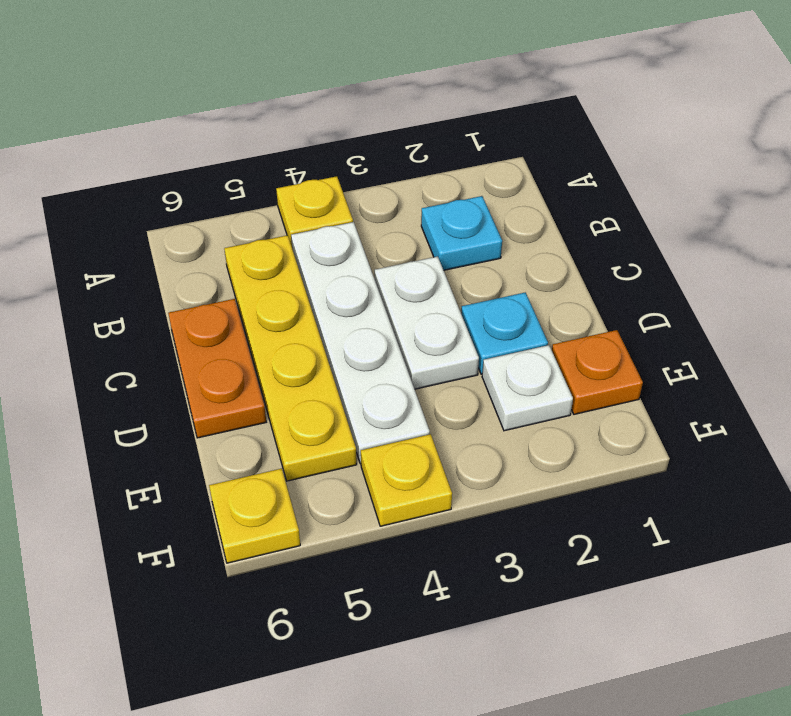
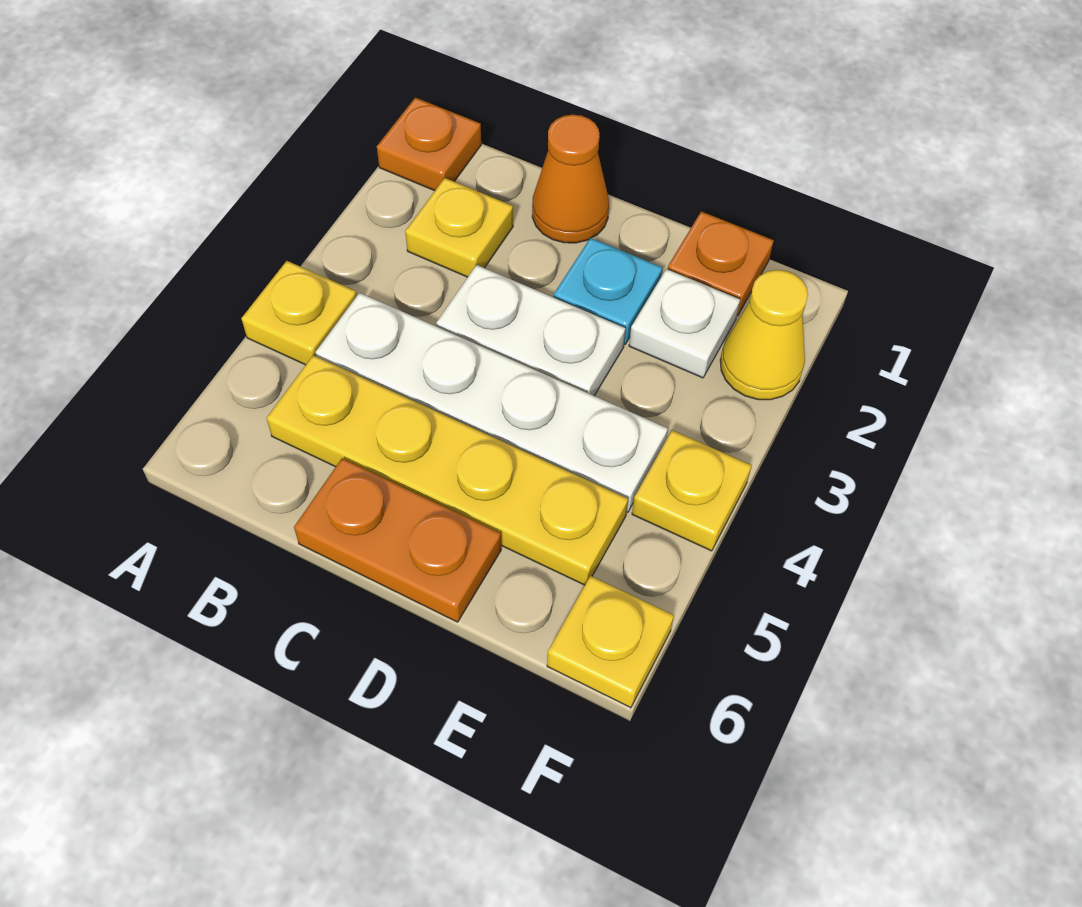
none -> orange 1x1 plate [377,98,481,191]
cyan 1x1 plate [421,196,502,270] -> yellow 1x1 plate [405,178,513,277]
none -> orange 1x1 cone [532,115,609,243]
none -> yellow 1x1 cone [720,270,808,400]

